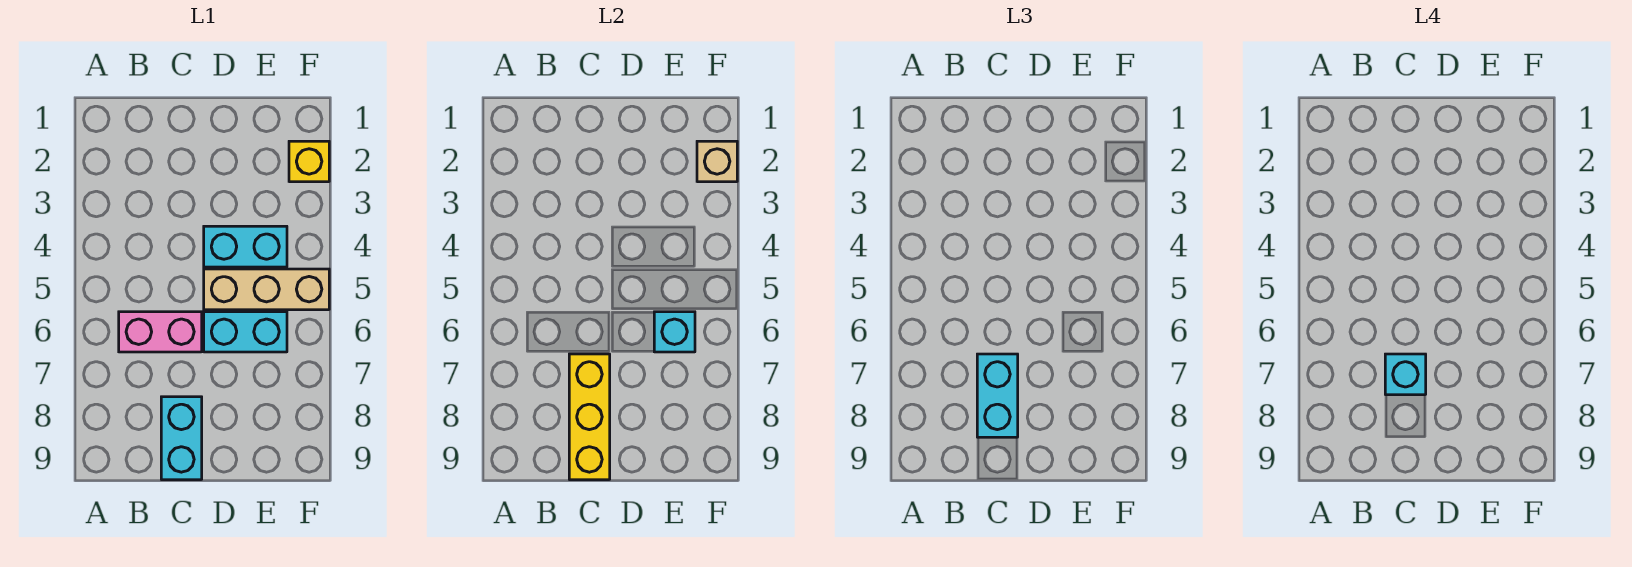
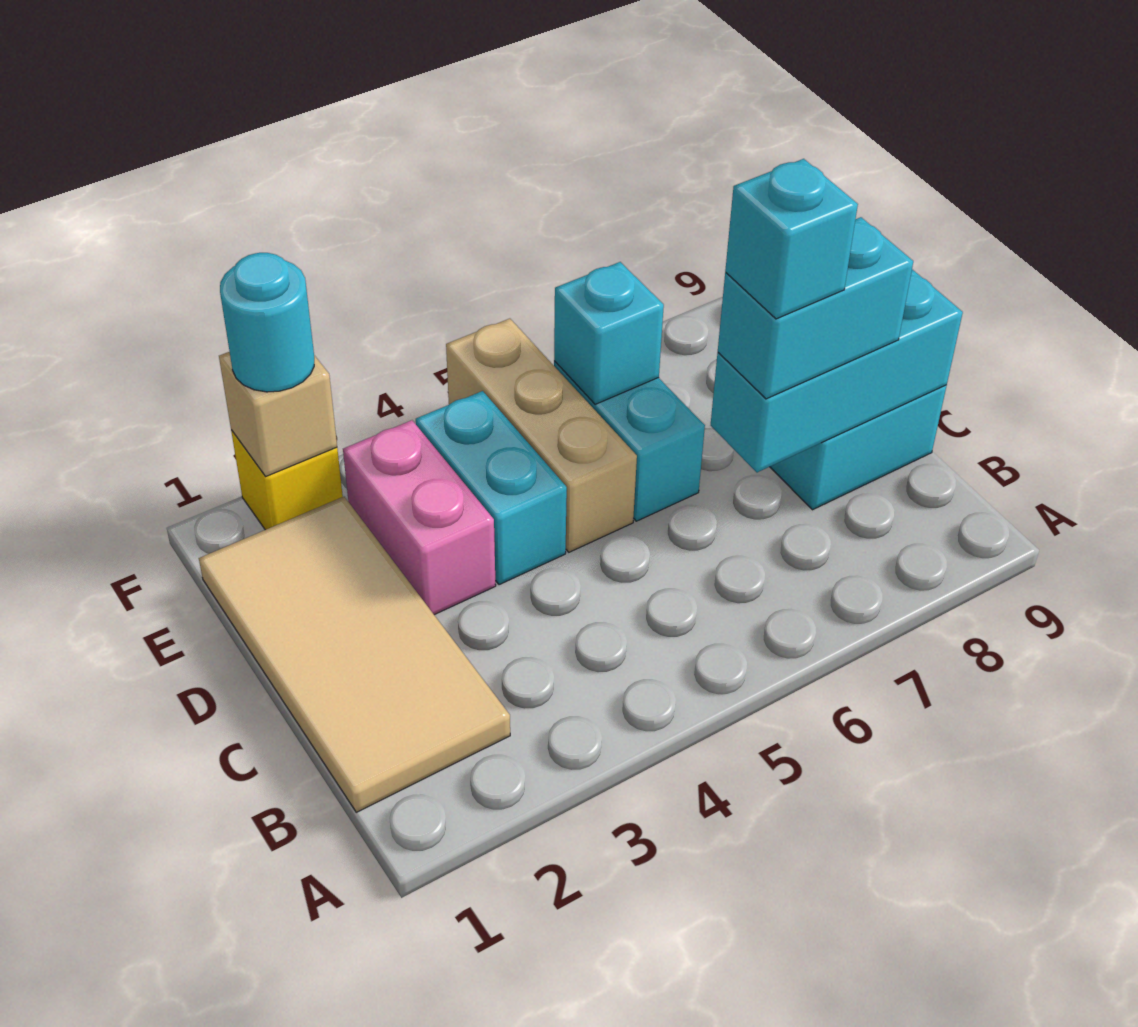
none -> tan 2x4 tile [199,497,510,812]
pink 1x2 brick [119,312,202,352] -> pink 1x2 brick moved to [343,420,496,615]
yellow 1x3 brick [569,354,610,480] -> cyan 1x3 brick [711,269,963,472]
none -> cyan 1x1 round brick [220,253,314,392]

